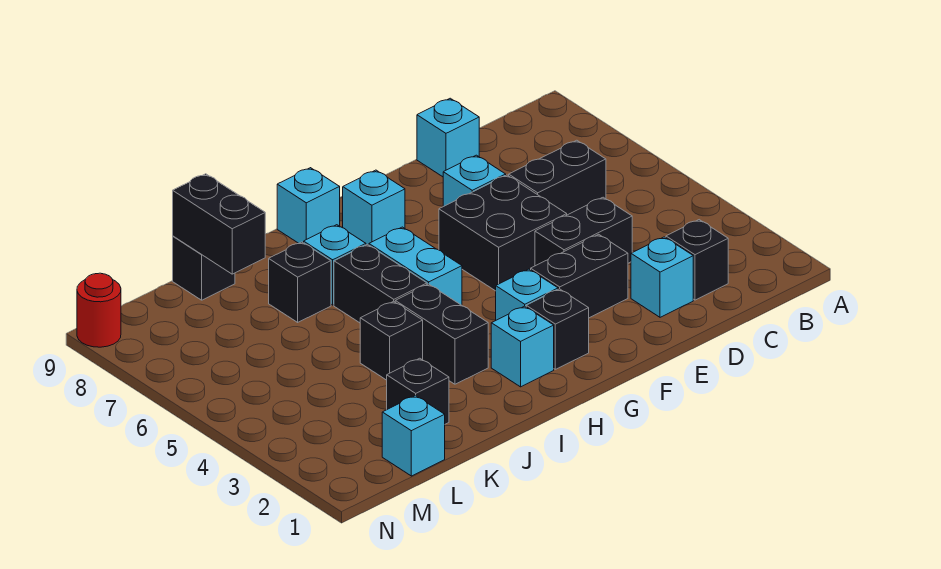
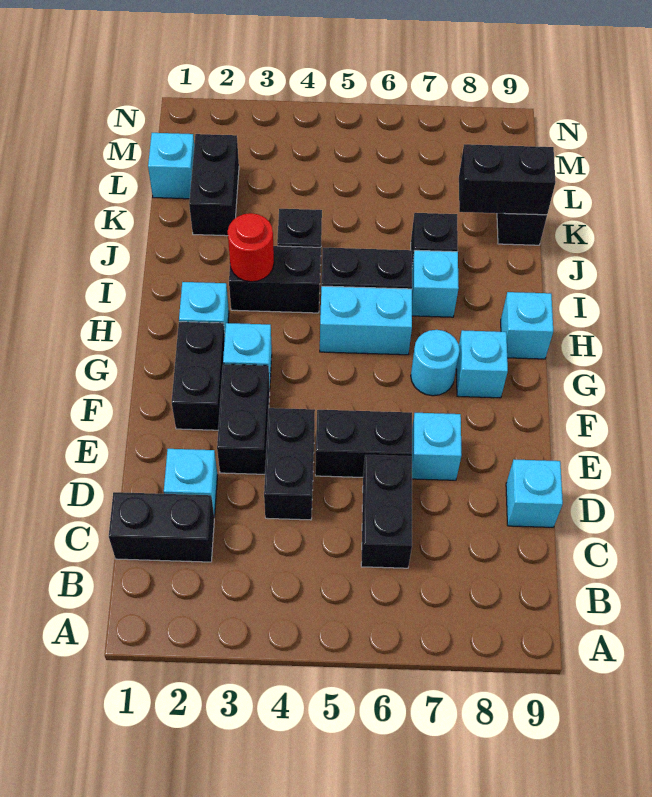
black 1x1 brick [666,220,728,300] -> black 1x2 brick [109,492,214,562]
black 2x2 brick [439,175,567,291] -> black 1x2 brick [315,410,412,477]
black 1x1 brick [526,289,589,369] -> black 1x2 brick [172,322,225,430]
none -> cyan 1x1 round brick [411,330,460,396]
black 1x1 brick [387,358,449,424] -> black 1x2 brick [189,134,239,236]
red 1x1 round brick [77,273,121,347] -> red 1x1 round brick moved to [228,213,274,282]

